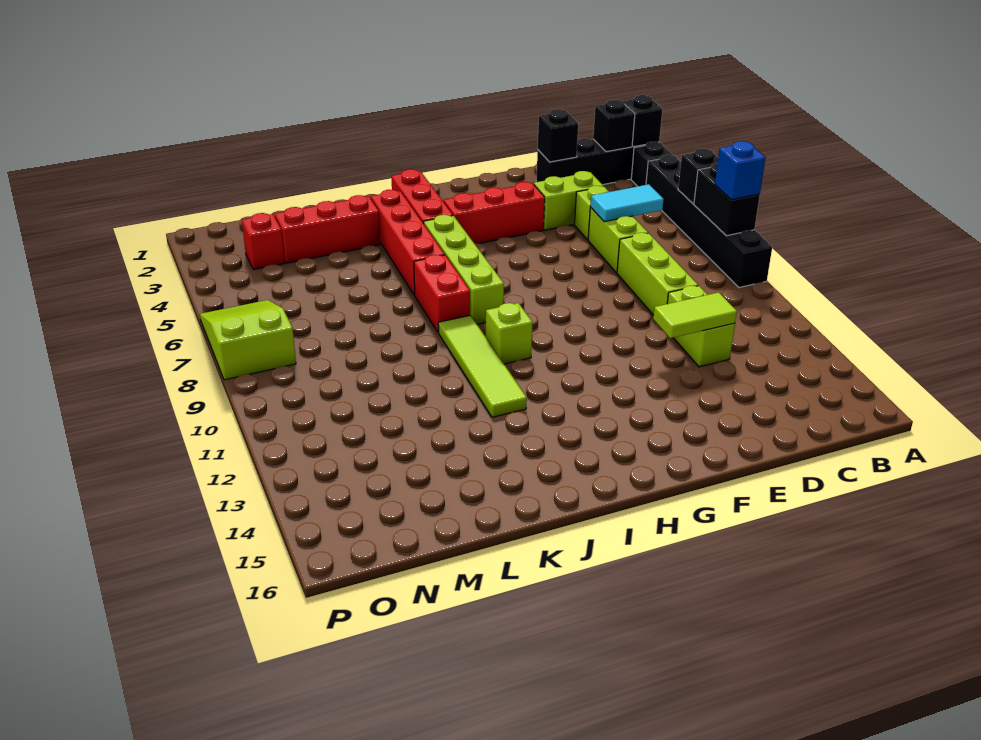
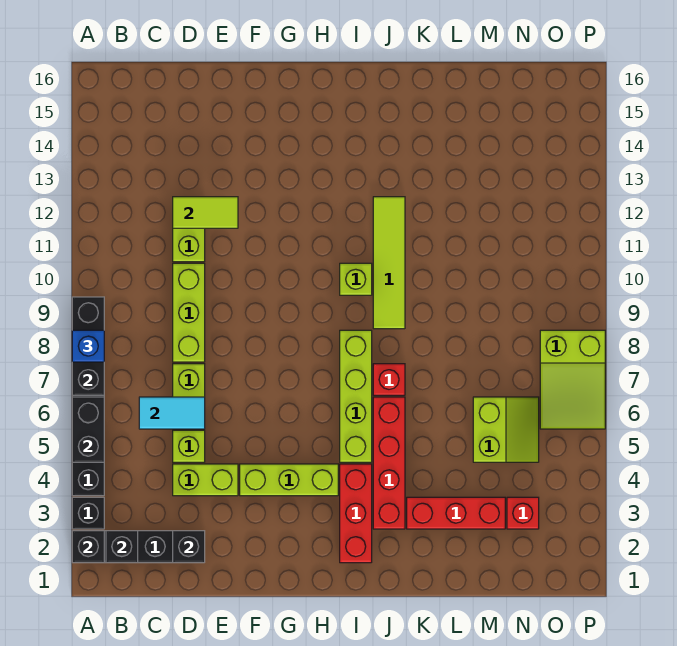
black 1x1 brick [678,149,718,204] -> black 1x2 brick [72,397,104,462]
red 1x3 brick [443,182,545,244] -> lime 1x3 brick [240,464,338,496]
red 1x2 brick [414,255,470,333] -> red 1x1 brick [373,364,405,395]
none -> lime 2x2 slope [473,397,539,462]

